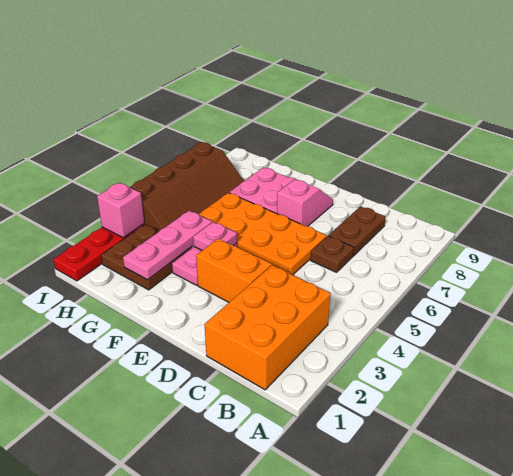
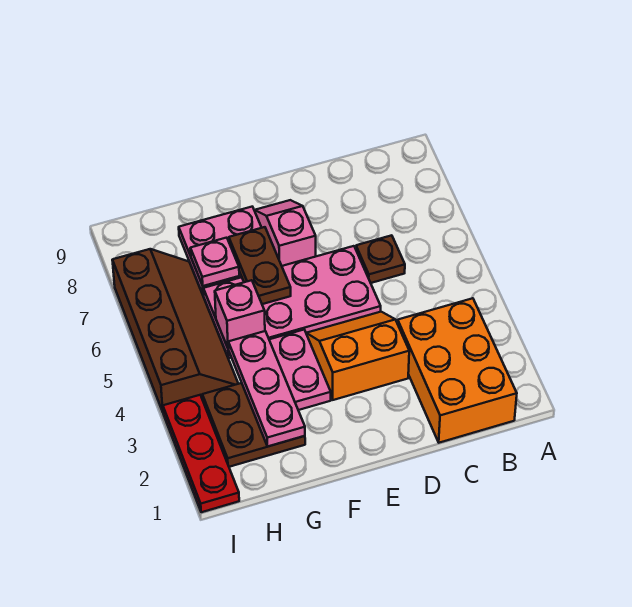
brown 1x2 plate [329,206,386,256] -> brown 1x2 plate moved to [229,227,291,304]
orange 2x4 plate [198,193,326,275] -> pink 2x4 plate [203,246,381,358]
pink 1x1 plate [193,222,237,250] -> pink 1x1 plate moved to [190,238,239,286]
pink 1x1 brick [97,183,144,238] -> pink 1x1 brick moved to [215,280,265,349]

